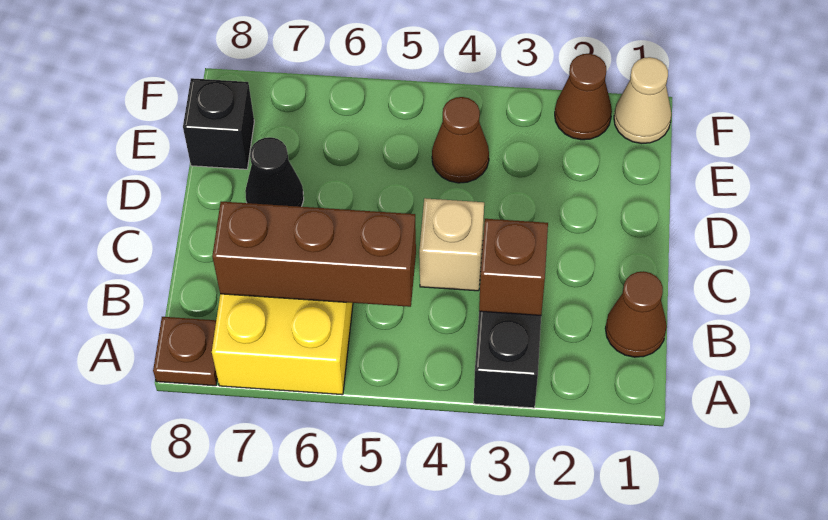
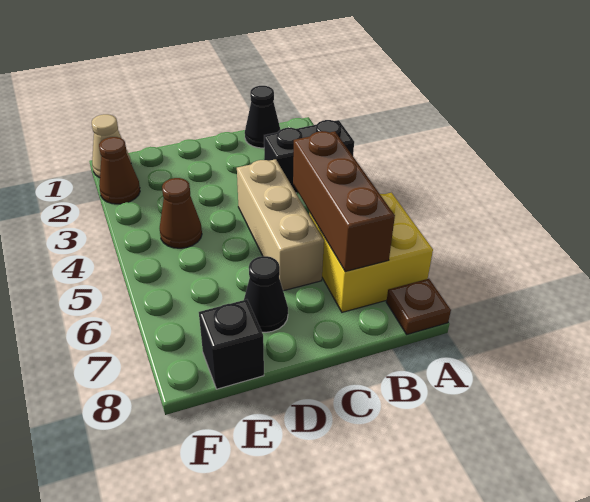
brown 1x1 cone [605,271,667,357] -> black 1x1 cone [245,86,280,148]
brown 1x1 brick [479,219,548,315] -> none
tan 1x1 brick [419,198,484,291] -> tan 1x3 brick [237,159,324,291]

